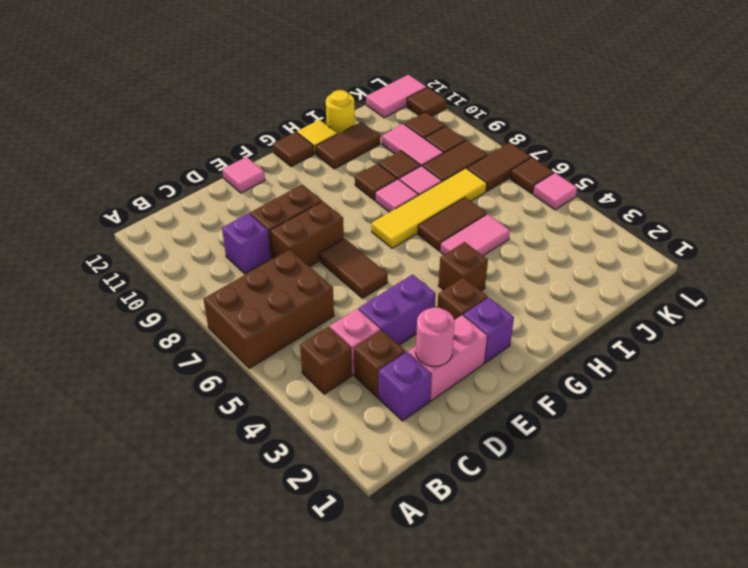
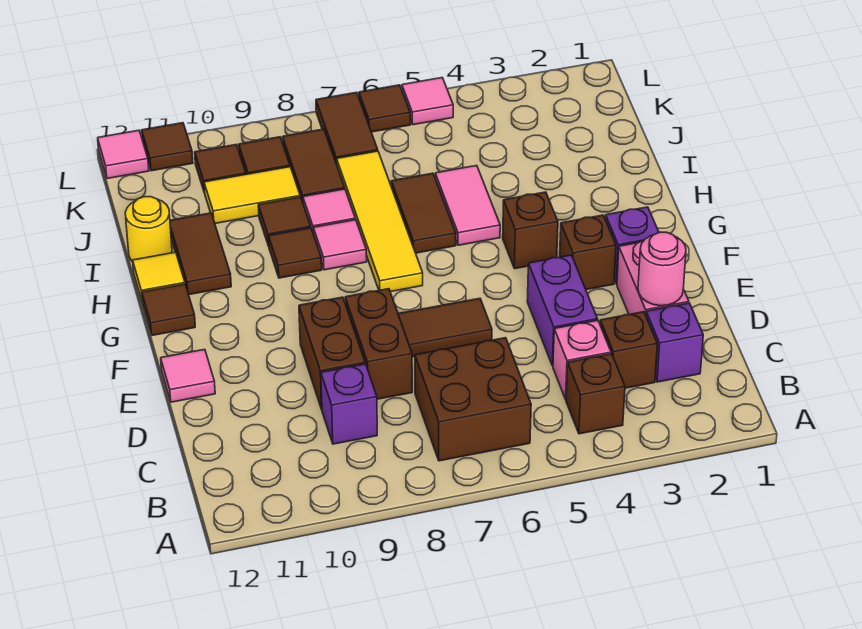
brown 2x3 brick [203,250,334,369] -> brown 2x2 brick [415,338,531,461]
pink 1x2 tile [382,124,443,166] -> yellow 1x2 tile [204,167,300,223]
pink 1x2 tile [366,75,427,118] -> pink 1x1 tile [98,130,149,179]

